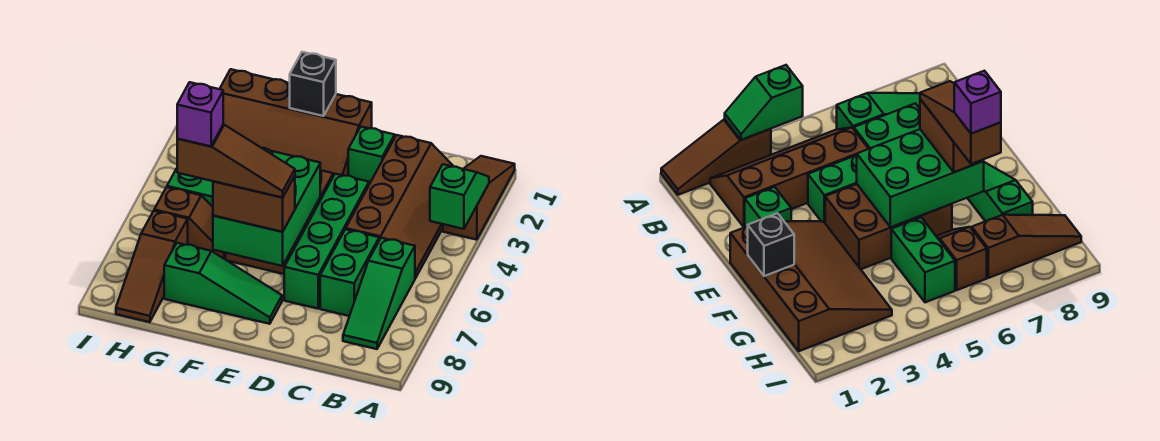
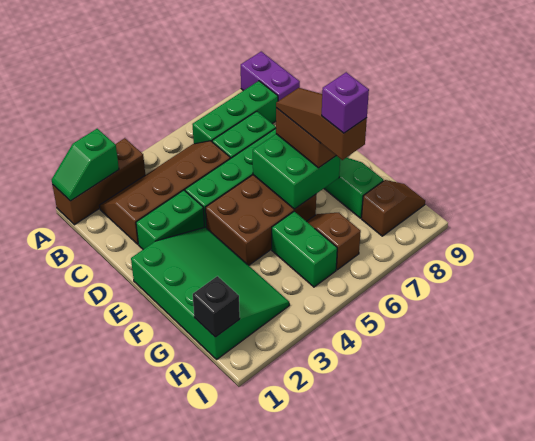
brown 1x3 slope [443,156,515,240] -> brown 1x3 brick [52,138,145,225]
green 1x2 slope [430,164,489,229] -> green 1x2 slope moved to [52,129,119,201]
none -> purple 1x2 brick [241,52,300,101]
green 1x3 slope [343,238,415,349] -> green 1x3 brick [192,81,278,144]
green 1x1 brick [348,127,395,184] -> green 1x2 brick [136,190,204,249]
brown 3x4 slope [220,69,372,176] -> green 3x4 slope [131,227,289,359]
green 2x3 brick [213,148,320,266] -> green 2x2 brick [253,134,340,209]
black 1x1 brick [290,52,336,116] -> black 1x1 brick moved to [193,276,240,337]
brown 1x3 slope [116,211,188,322] -> brown 1x2 slope [362,180,425,236]

